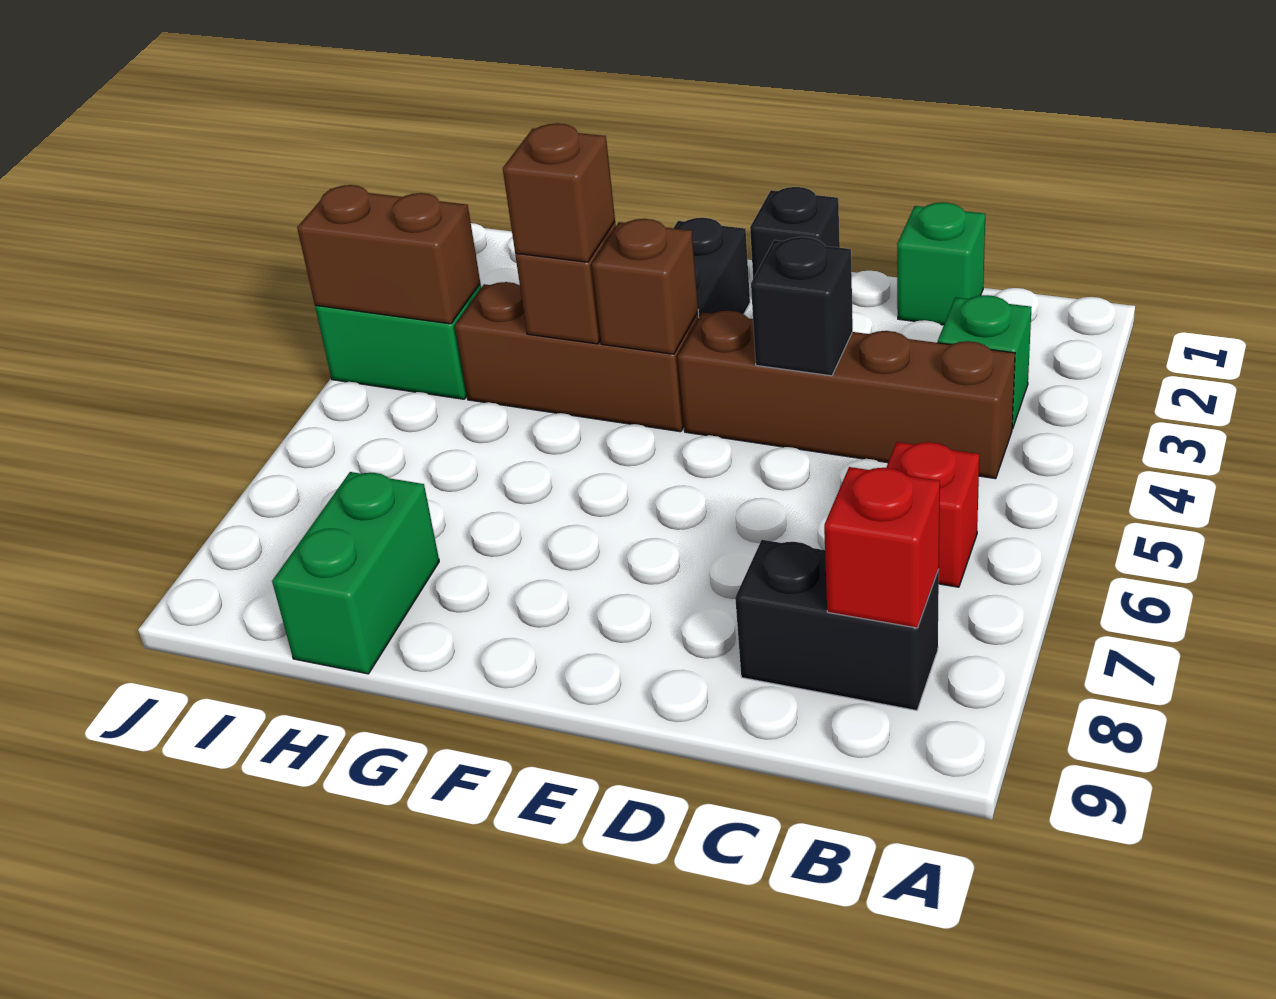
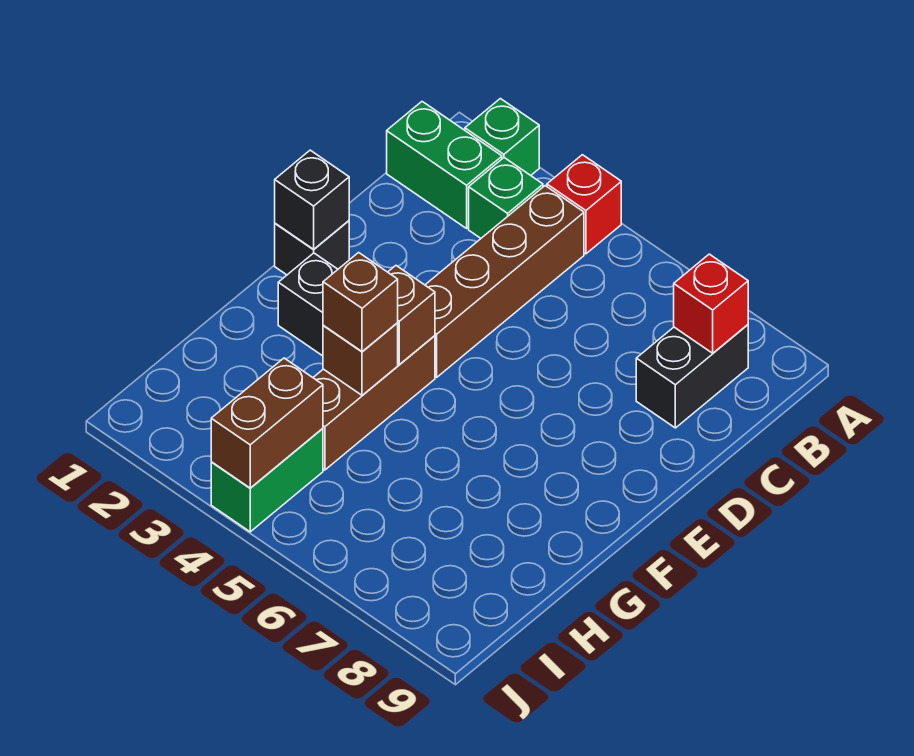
red 1x1 brick [886,442,979,587] -> red 1x1 brick moved to [547,155,621,254]
green 1x1 brick [897,202,985,325] -> green 1x1 brick moved to [465,99,539,175]
black 1x1 brick [751,237,853,376] -> black 1x1 brick moved to [275,150,349,249]
green 1x2 brick [272,472,439,674] -> green 1x2 brick moved to [387,102,502,228]

